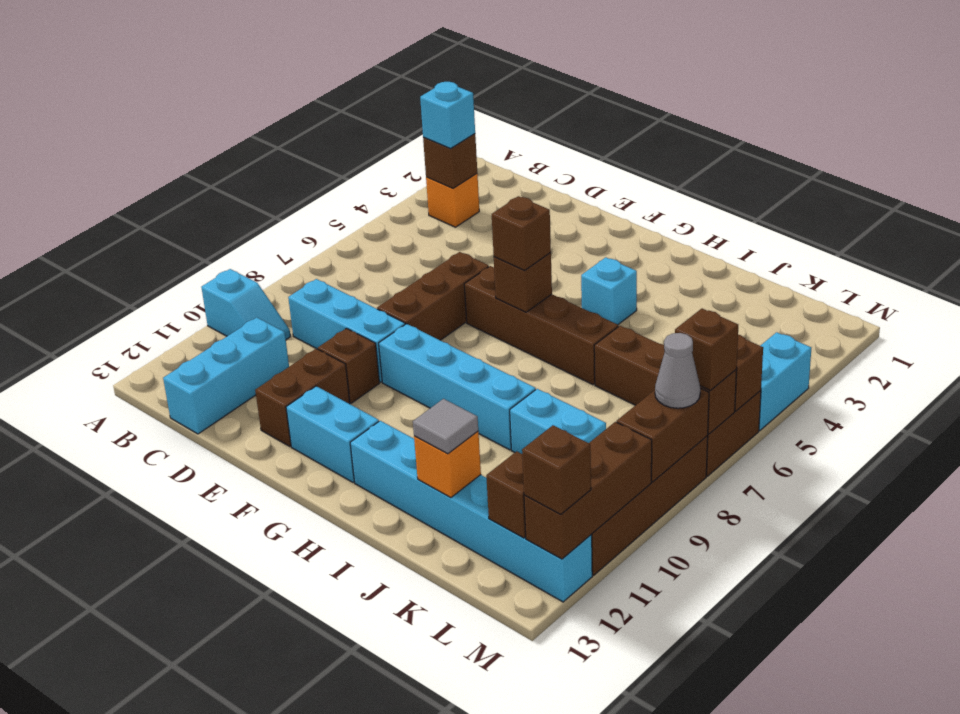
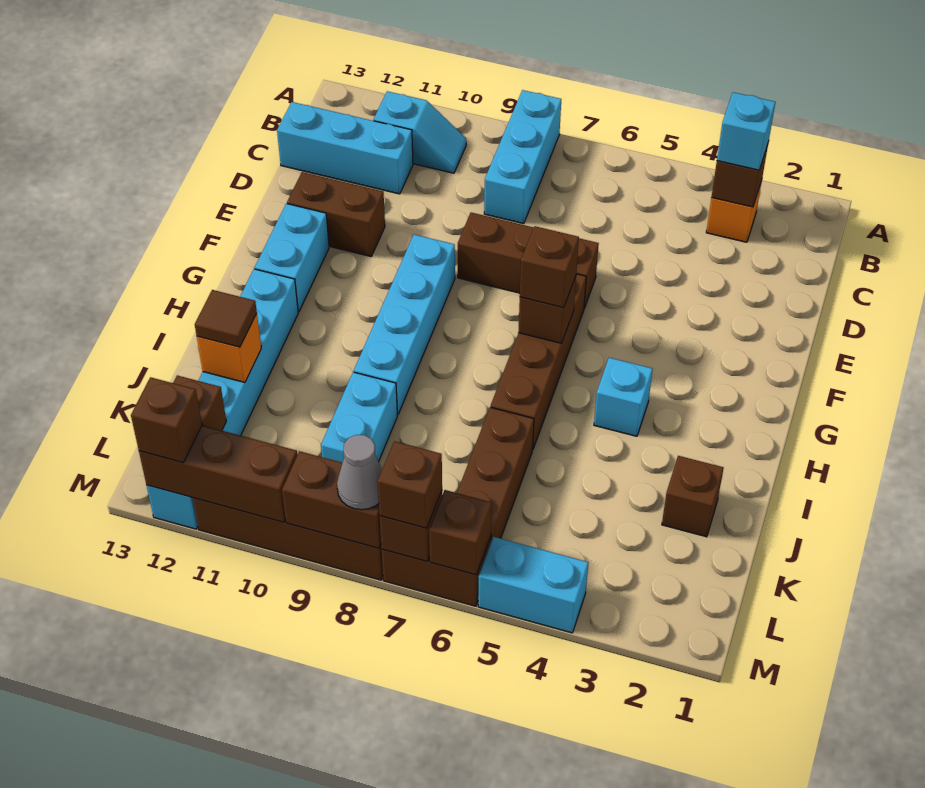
cyan 1x2 slope [201,269,290,339] -> cyan 1x2 slope turned to [373,91,466,173]
cyan 1x3 brick [288,279,405,382] -> cyan 1x3 brick moved to [484,90,561,224]
brown 1x1 brick [318,328,379,403] -> brown 1x1 brick moved to [662,456,723,537]
grey 1x1 tile [413,399,478,454] -> brown 1x1 tile [195,290,257,347]

